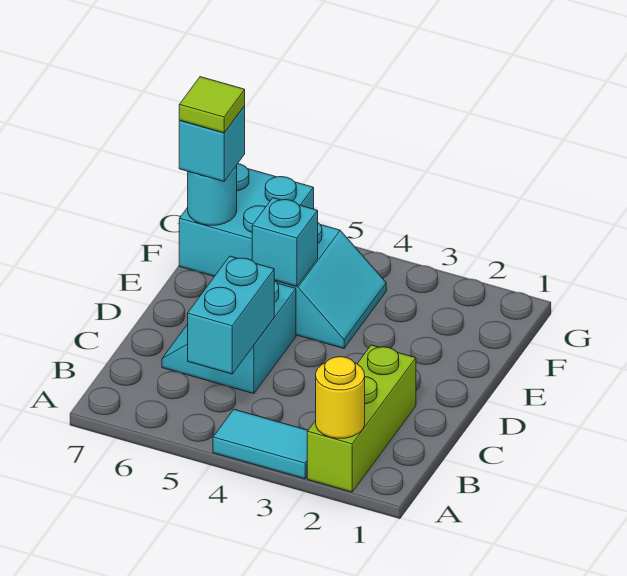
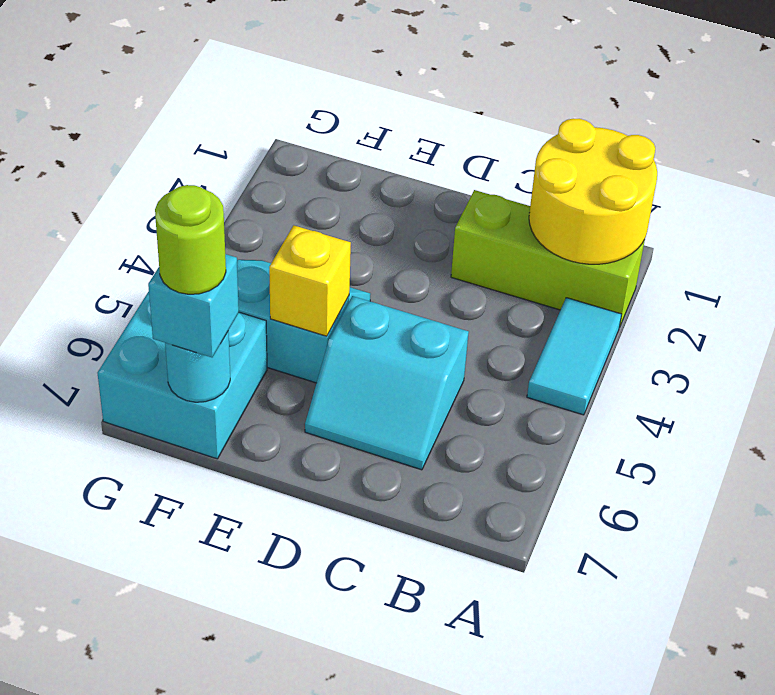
yellow 1x1 round brick [316,357,365,438] -> yellow 2x2 round brick [529,118,657,264]
cyan 1x2 brick [188,256,274,374] -> none
cyan 1x1 brick [252,198,318,286] -> yellow 1x1 brick [269,225,351,336]
lime 1x1 tile [179,77,245,133] -> lime 1x1 round brick [155,185,226,294]

